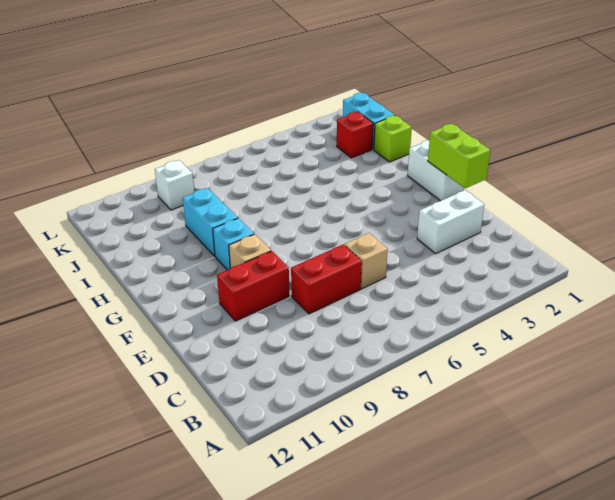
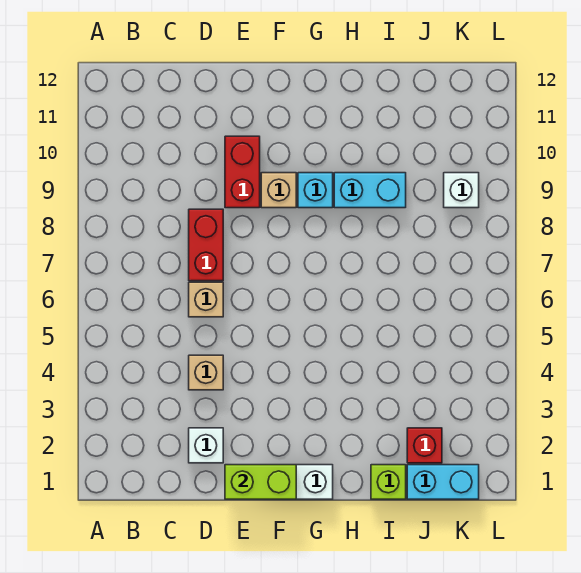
white 1x2 brick [417,190,484,254] -> white 1x1 brick [189,428,223,463]
none -> tan 1x1 brick [189,355,223,390]

